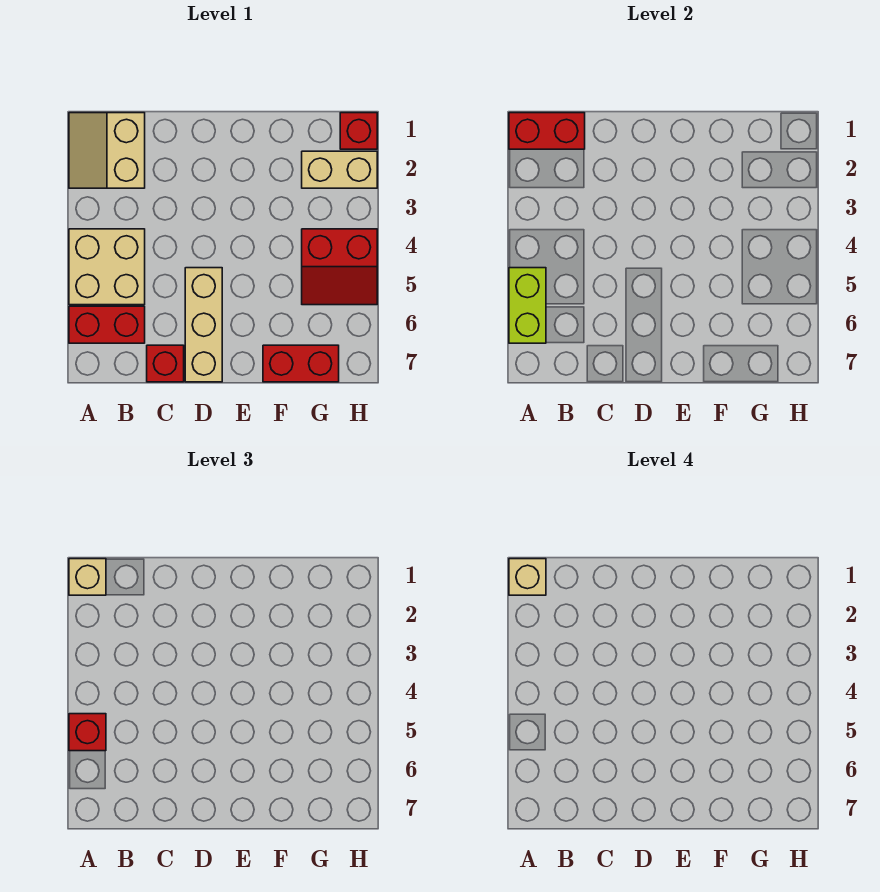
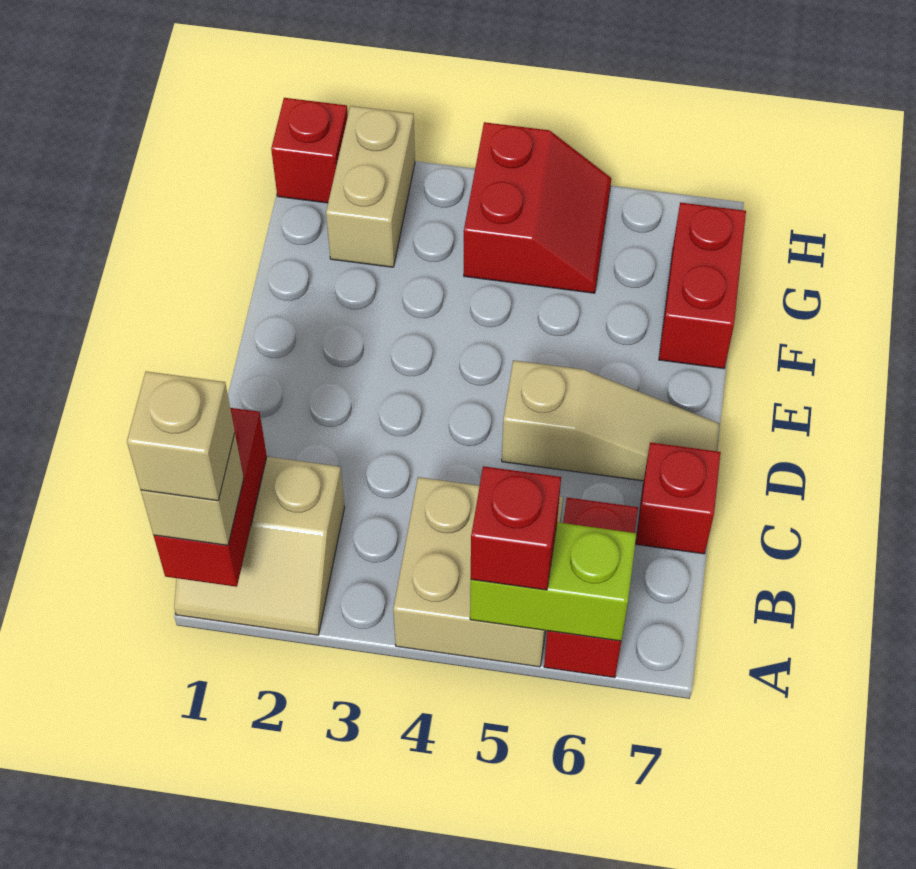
tan 1x3 brick [185,268,222,382] -> tan 1x3 slope [502,360,719,481]

